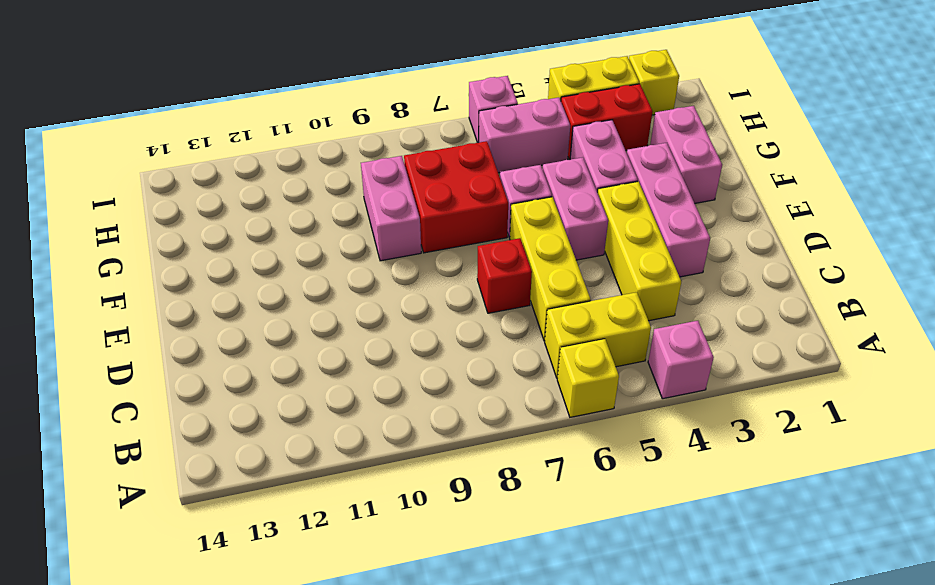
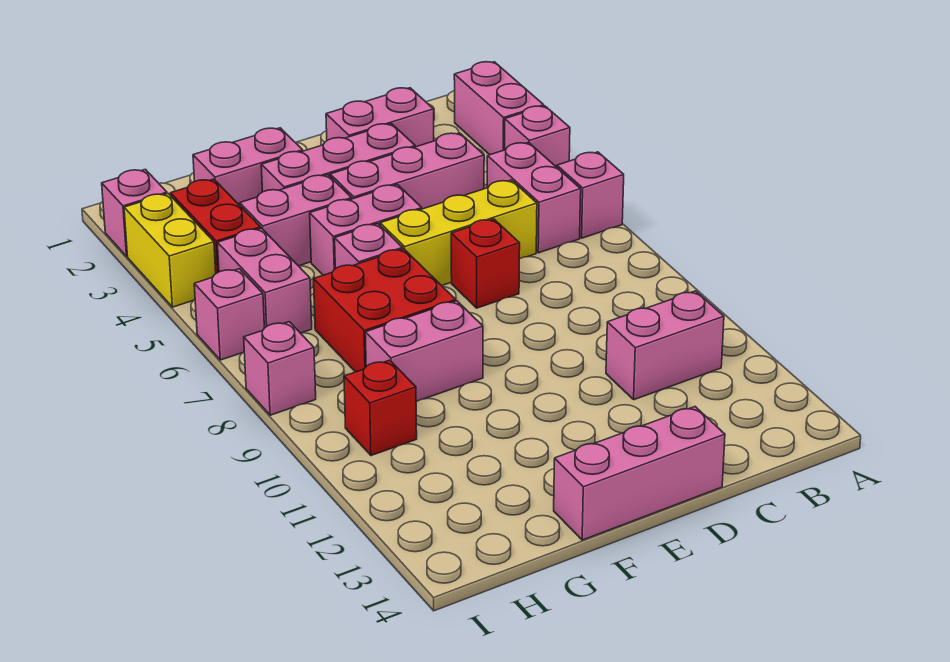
none -> pink 1x2 brick [454,62,544,155]
yellow 1x1 brick [557,339,619,417] -> pink 1x1 brick [557,152,624,238]
yellow 1x2 brick [545,292,651,378] -> pink 1x2 brick [487,142,581,253]
none -> pink 1x2 brick [606,291,724,400]
none -> pink 1x2 brick [326,88,434,147]
yellow 1x3 brick [597,181,681,321] -> pink 1x3 brick [330,133,484,209]
none -> pink 1x3 brick [554,407,725,540]
none -> red 1x1 brick [344,360,417,456]
yellow 1x1 brick [629,50,679,115] -> pink 1x1 brick [102,169,167,256]
none -> pink 1x1 brick [244,322,316,415]

